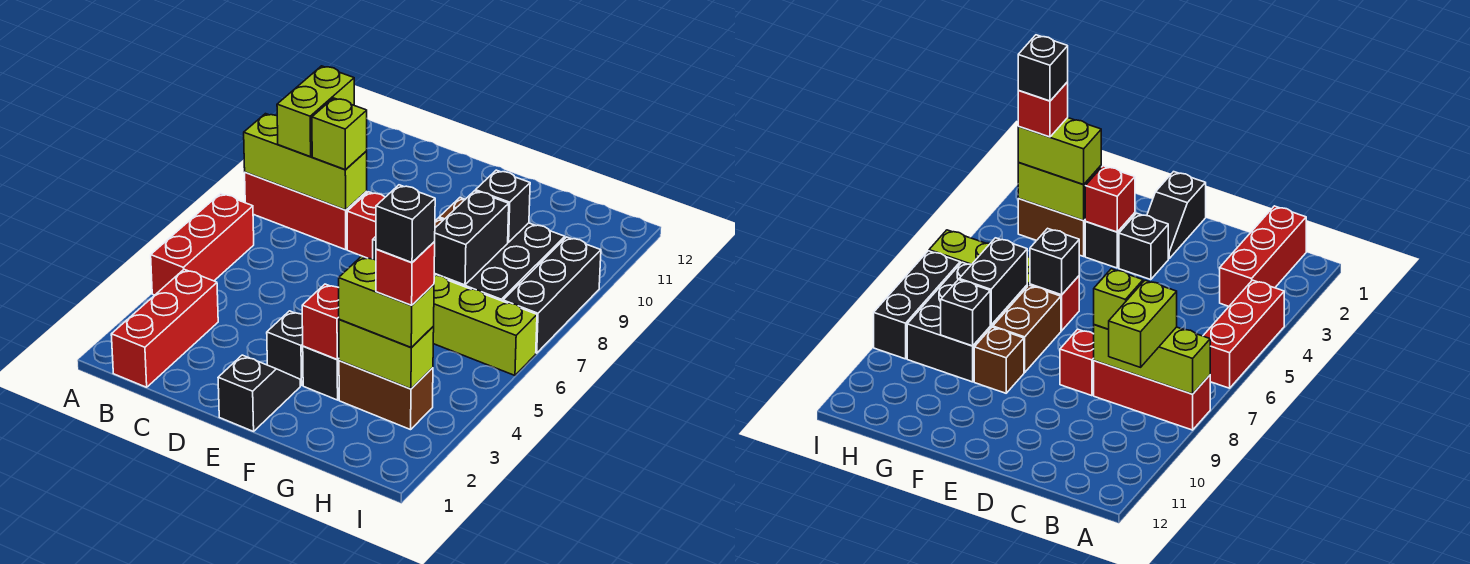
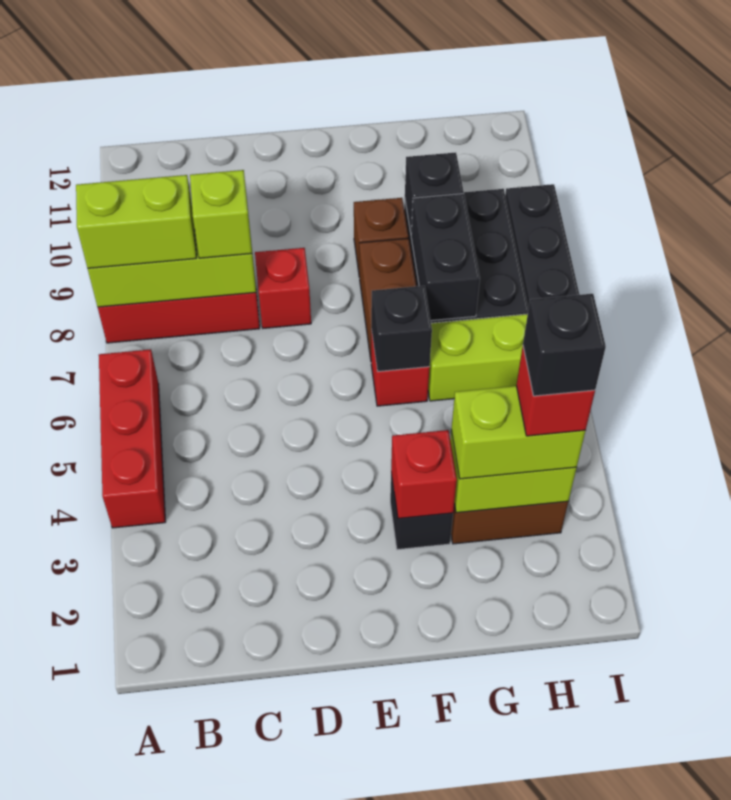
red 1x3 brick [111,269,218,387] -> none
lime 1x2 brick [277,66,354,157] -> lime 1x2 brick turned to [76,175,196,268]
black 1x2 slope [218,355,300,431] -> none
black 1x1 brick [267,311,303,386] -> none

